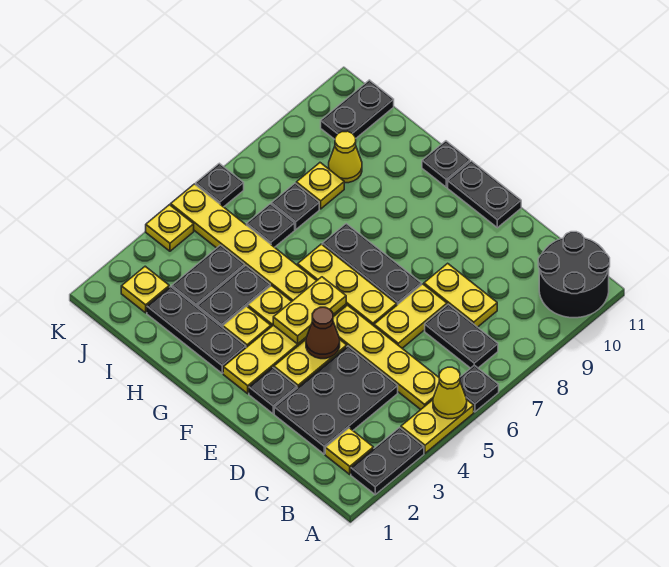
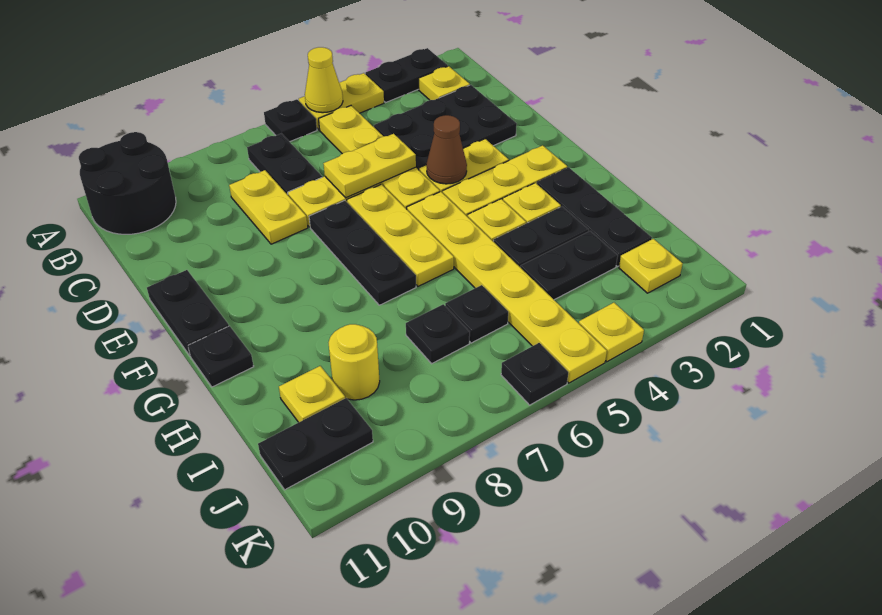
black 1x1 plate [249,367,297,414] -> none
yellow 1x2 plate [273,277,346,344] -> yellow 1x2 plate moved to [323,134,416,198]
yellow 1x1 plate [296,163,344,209] -> yellow 1x1 plate moved to [279,366,345,422]
yellow 1x1 cone [329,131,362,183] -> yellow 1x1 round brick [329,324,380,400]

